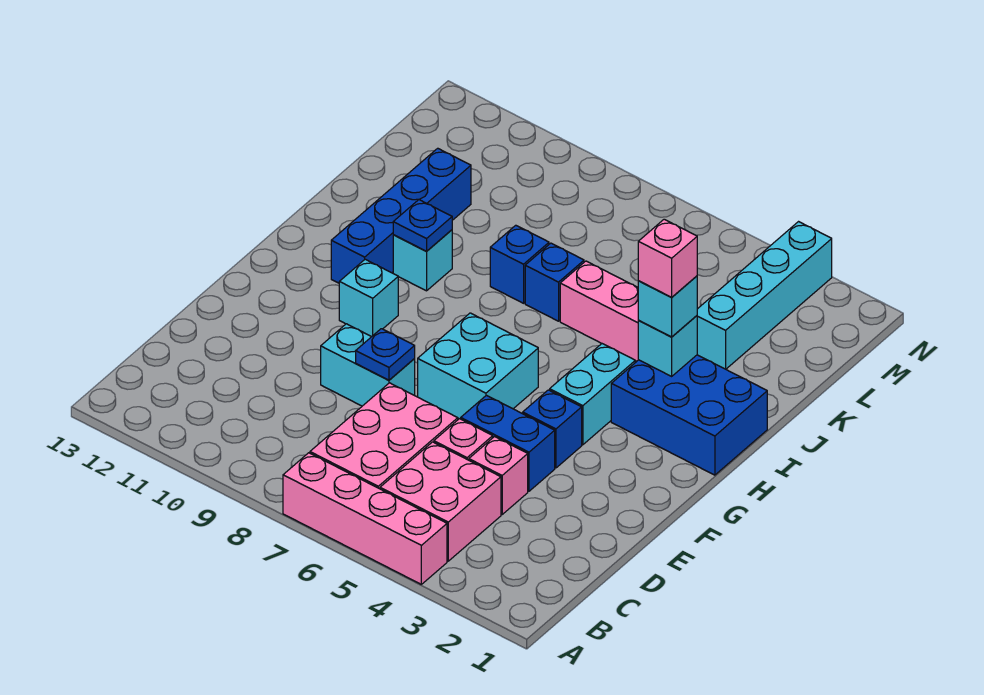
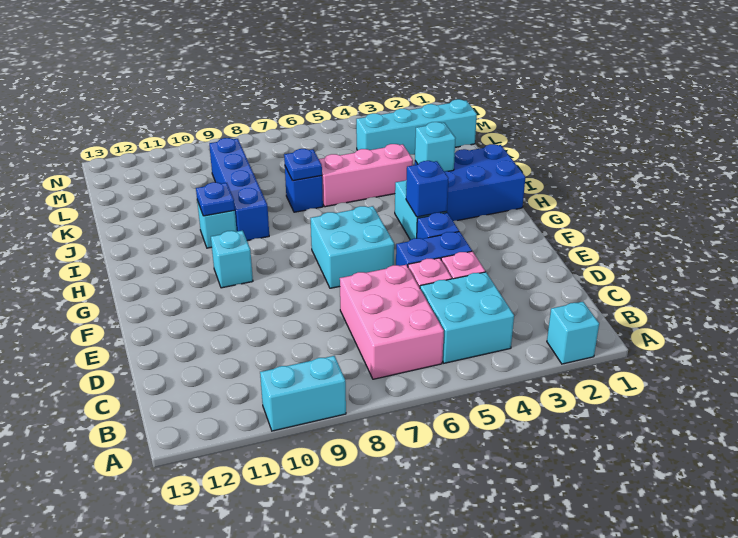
pink 1x4 brick [283,453,447,584] -> none
pink 2x2 brick [380,442,501,561] -> cyan 2x2 brick [420,272,514,363]
cyan 1x2 brick [321,324,415,406] -> cyan 1x2 brick moved to [260,356,346,431]
blue 1x1 plate [356,329,415,380] -> blue 1x1 plate moved to [284,149,322,181]
blue 1x4 brick [331,148,471,283] -> blue 1x4 brick moved to [209,138,269,241]
cyan 1x1 brick [638,276,697,337] -> cyan 1x1 brick moved to [547,302,599,364]
pink 1x1 brick [638,219,697,297] -> none
blue 1x1 brick [490,225,549,303] -> blue 1x1 brick moved to [406,161,448,217]
cyan 1x4 brick [697,222,832,369] -> cyan 1x4 brick turned to [356,99,477,155]

